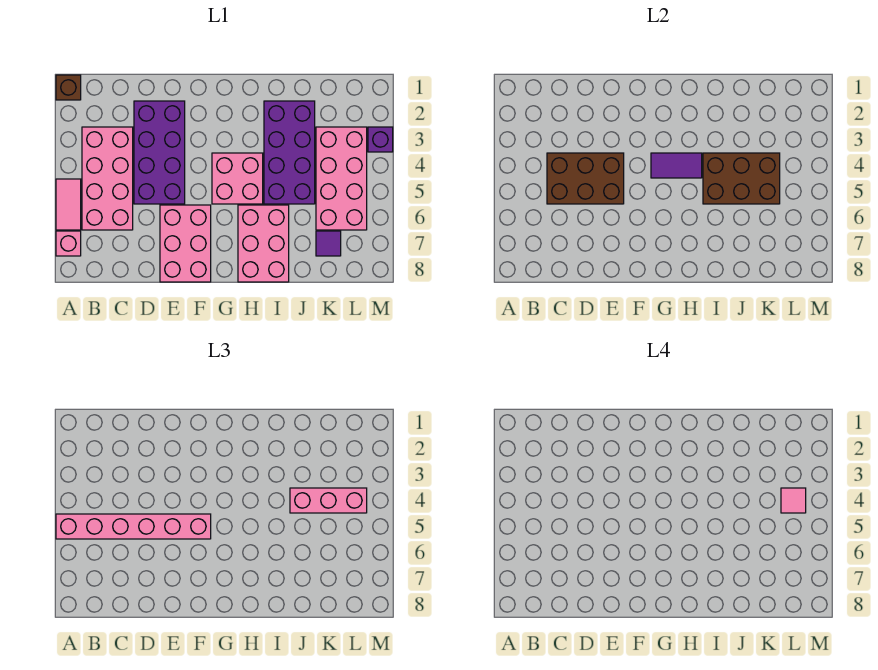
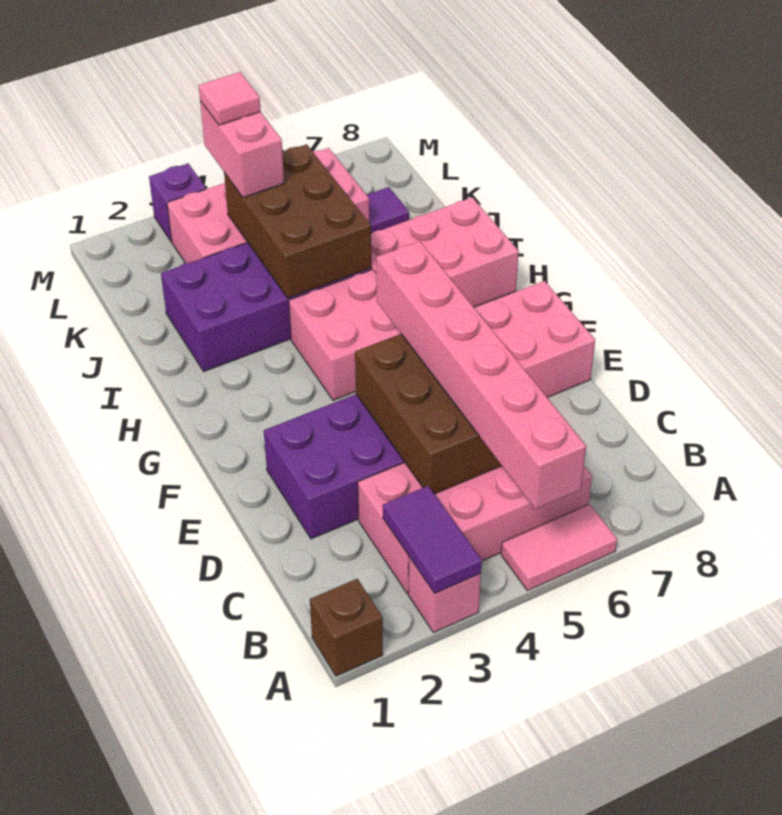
pink 1x1 brick [56,231,81,256] -> pink 1x1 brick moved to [408,557,481,633]
purple 1x2 tile [651,153,702,178] -> purple 1x2 tile moved to [383,486,482,593]
pink 1x3 brick [290,488,367,513] -> pink 1x2 brick [200,101,284,198]

